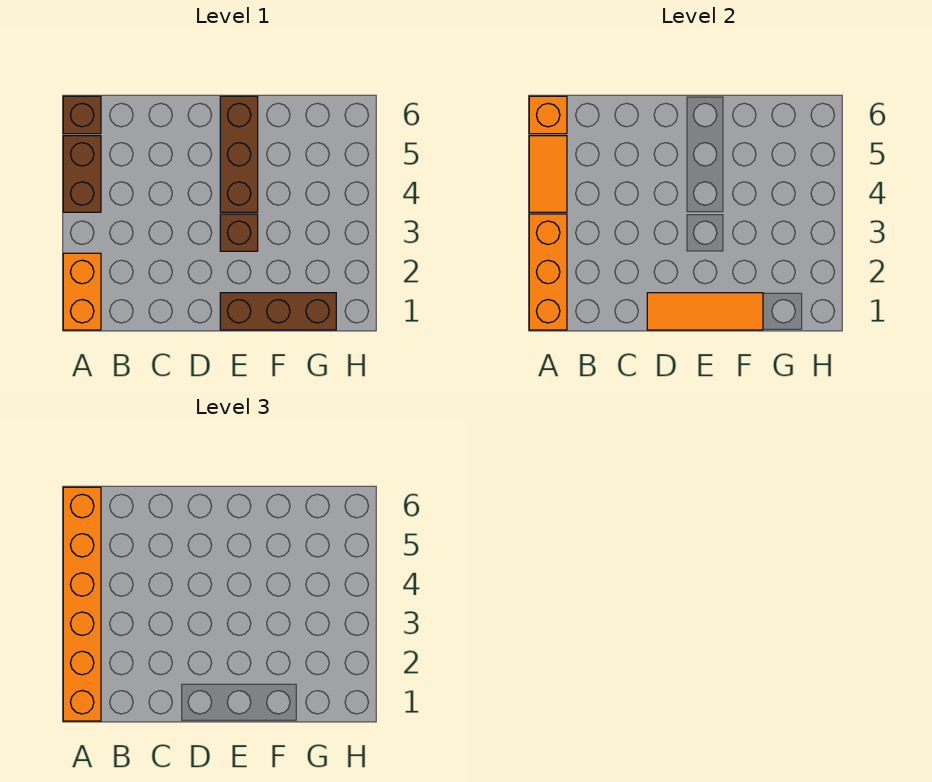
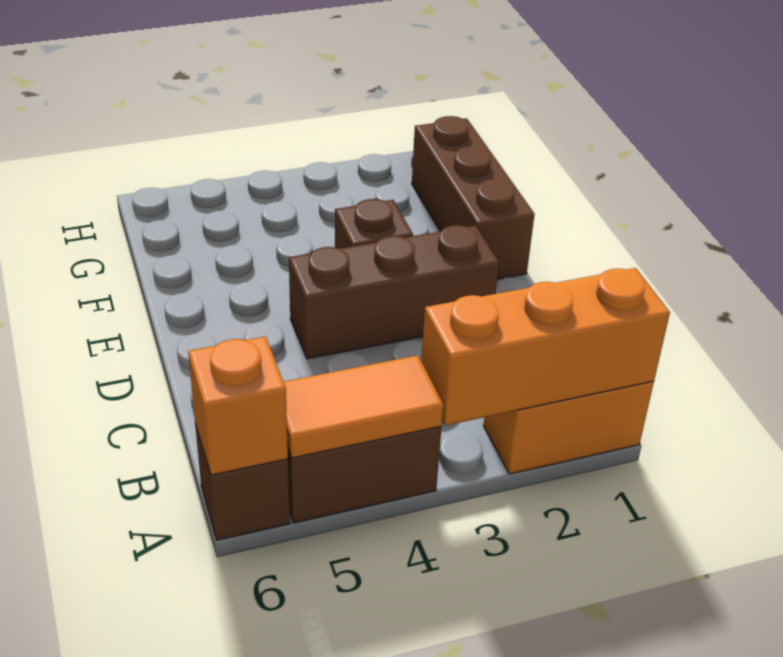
orange 1x6 brick [63,487,101,721] -> none
orange 1x3 tile [647,293,763,330] -> none
brown 1x3 brick [220,96,258,212] -> brown 1x3 brick moved to [289,225,499,359]

